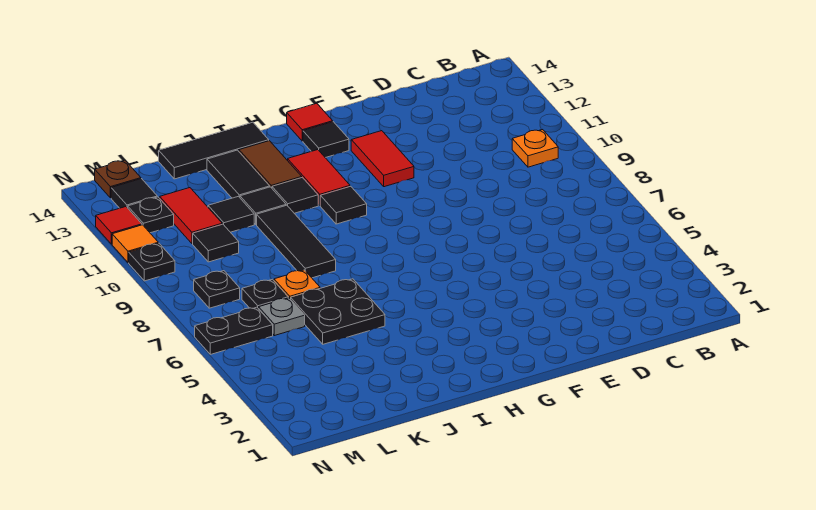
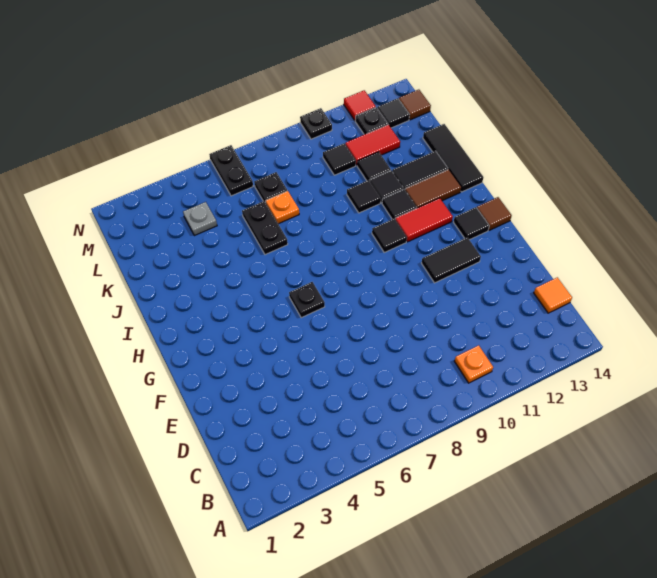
red 1x2 tile [351,131,414,187] -> black 1x2 tile [422,237,481,283]
red 1x1 tile [287,103,333,141] -> brown 1x1 tile [477,197,512,230]
black 2x2 plate [291,279,385,344] -> black 1x2 plate [242,201,288,255]
black 1x3 tile [257,205,336,278] -> black 1x1 tile [347,180,381,213]
grey 1x1 plate [259,298,305,336] -> grey 1x1 plate moved to [183,202,217,236]
black 1x1 plate [194,271,240,308] -> black 1x1 plate moved to [289,282,325,318]
brown 1x1 plate [95,160,141,198] -> brown 1x1 tile [399,90,431,120]
orange 1x1 tile [112,225,158,263] -> orange 1x1 tile moved to [534,277,572,313]

